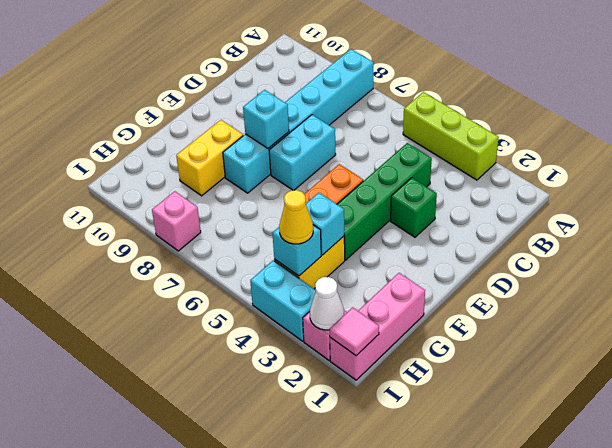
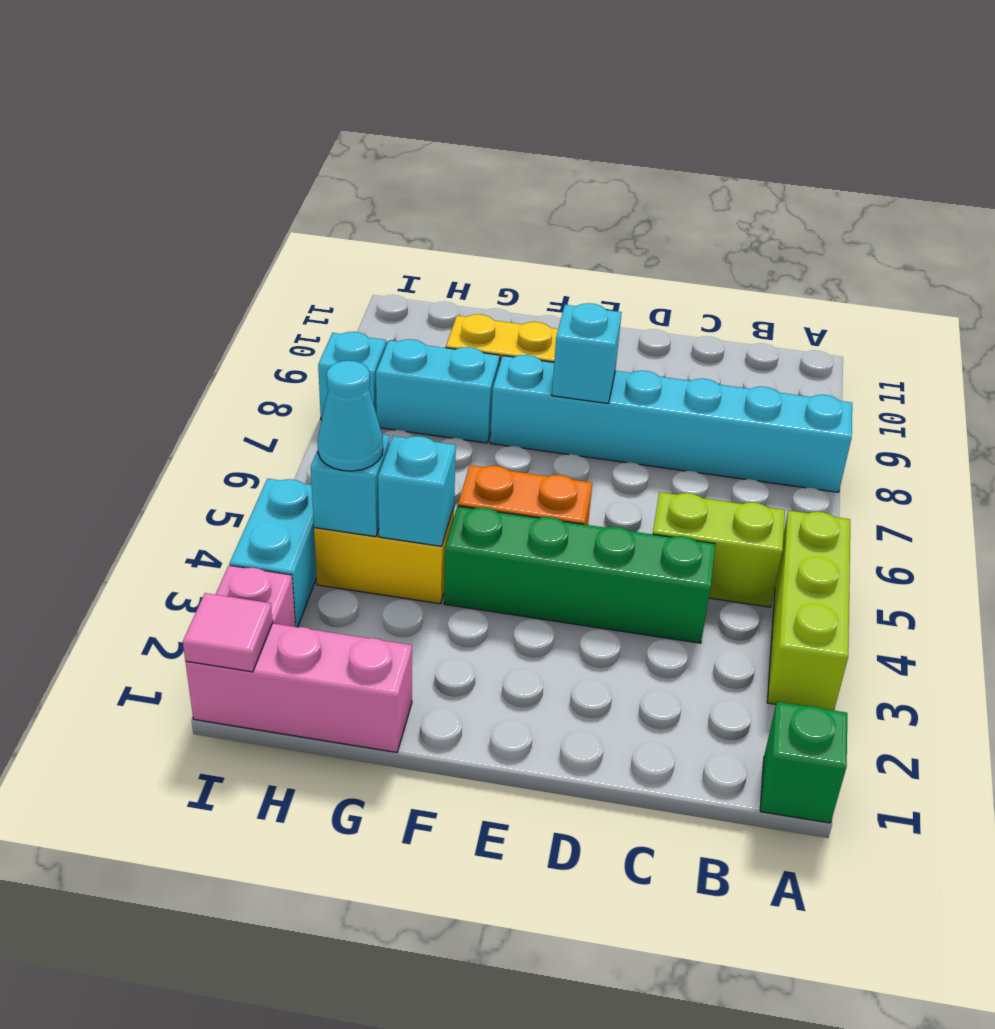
none -> lime 1x2 brick [653,492,785,607]
green 1x1 brick [391,178,437,237] -> green 1x1 brick moved to [760,702,847,823]
cyan 1x2 brick [269,115,336,190] -> cyan 1x2 brick moved to [376,339,500,443]
yellow 1x1 cone [279,190,313,244] -> cyan 1x1 cone [318,361,383,471]
white 1x1 cone [310,277,344,330] -> none
pink 1x1 brick [152,191,201,251] -> cyan 1x1 brick [318,332,386,420]

